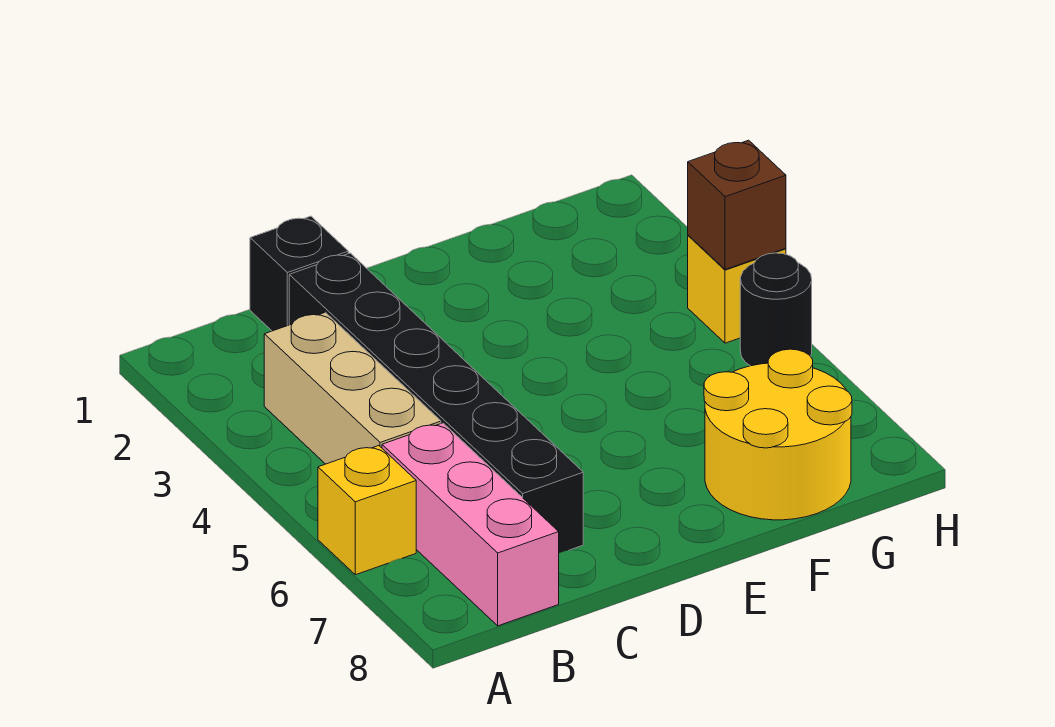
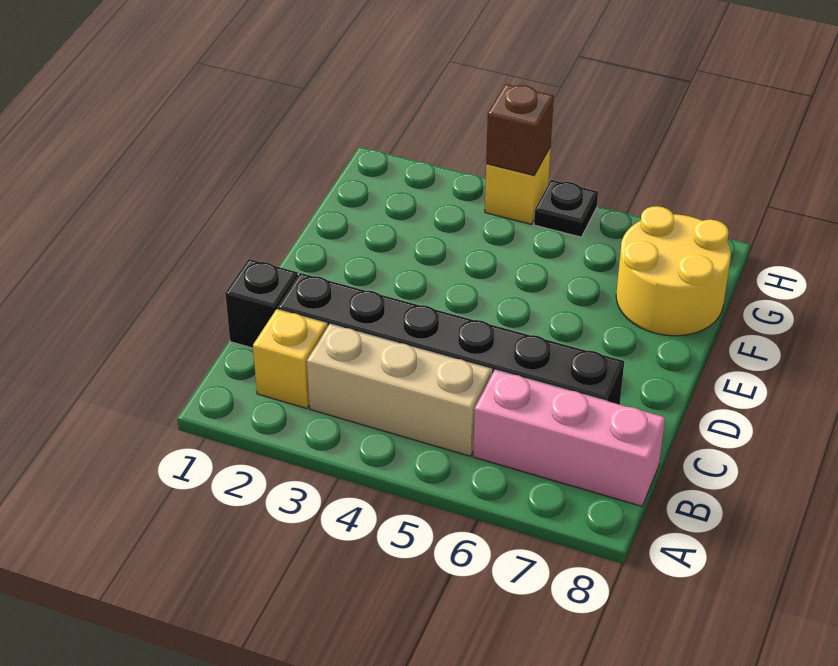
yellow 1x1 brick [318,446,416,575] -> yellow 1x1 brick moved to [253,309,327,408]
black 1x1 round brick [740,253,812,366] -> black 1x1 plate [534,180,598,237]

